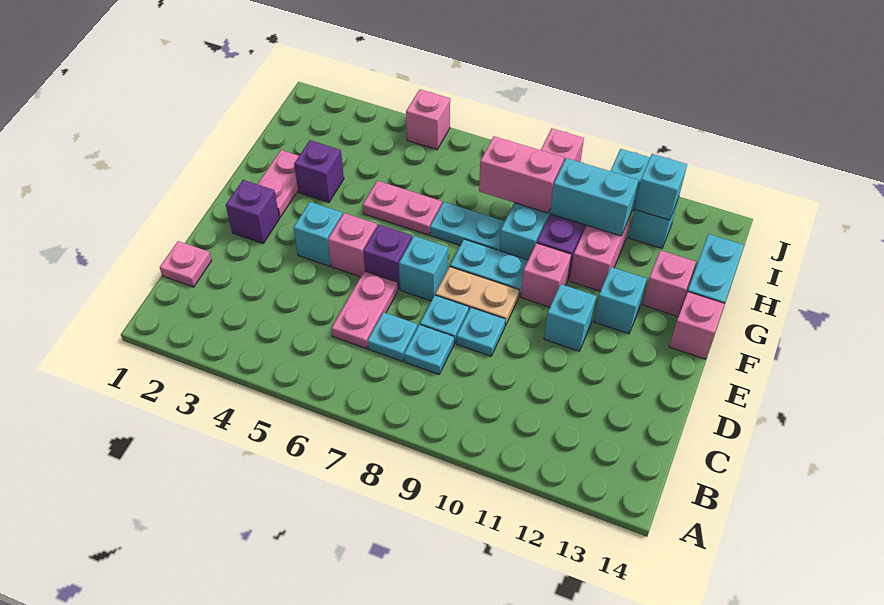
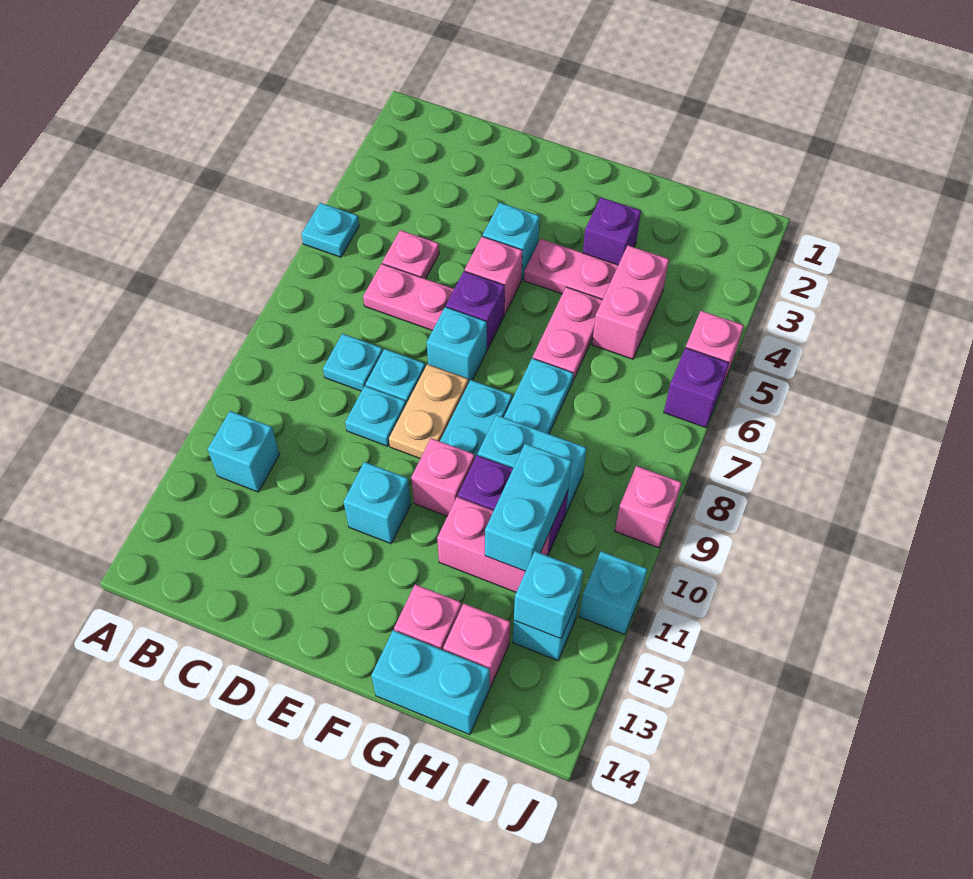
pink 1x1 plate [160,241,212,287] -> pink 1x1 plate moved to [382,230,439,279]
cyan 1x1 plate [367,312,418,361] -> cyan 1x1 plate moved to [301,203,359,257]
purple 1x1 brick [226,180,280,243] -> purple 1x1 brick moved to [664,348,729,428]
pink 1x2 plate [257,150,299,217] -> pink 1x2 plate moved to [524,239,618,299]
cyan 1x1 brick [594,267,647,334] -> cyan 1x1 brick moved to [208,411,279,492]
pink 1x1 brick [669,292,725,359] -> pink 1x1 brick moved to [443,604,510,687]
pink 1x2 brick [479,136,564,213] -> pink 1x2 brick moved to [592,245,669,359]

